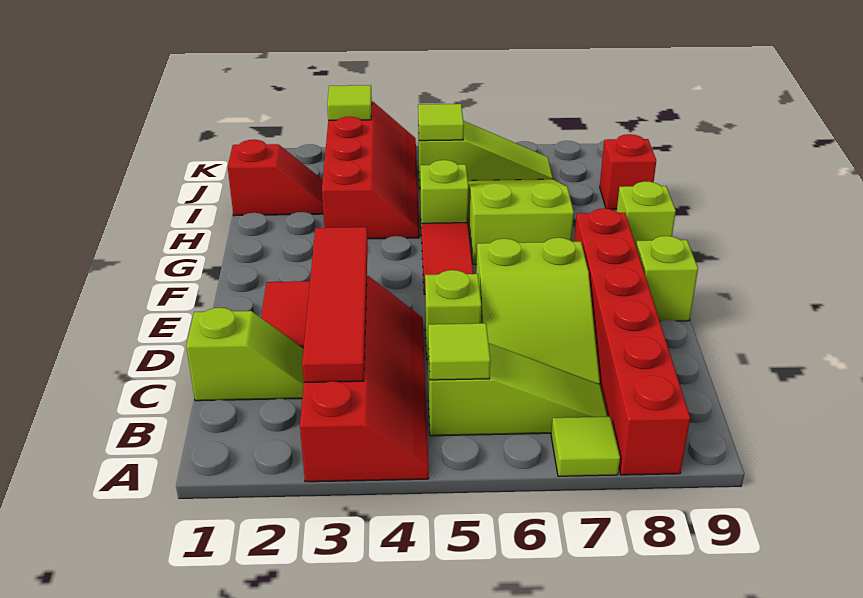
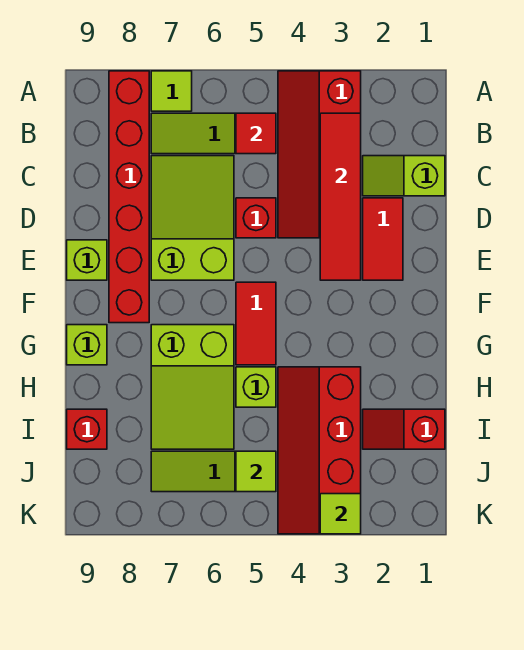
lime 1x1 tile [428,323,490,380] -> red 1x1 tile [236,113,276,154]
lime 1x1 brick [425,270,481,359] -> red 1x1 brick [236,198,276,238]

